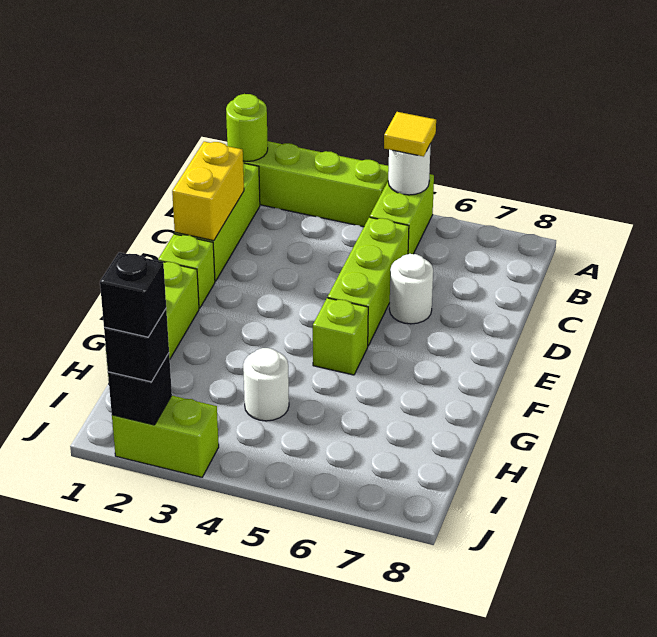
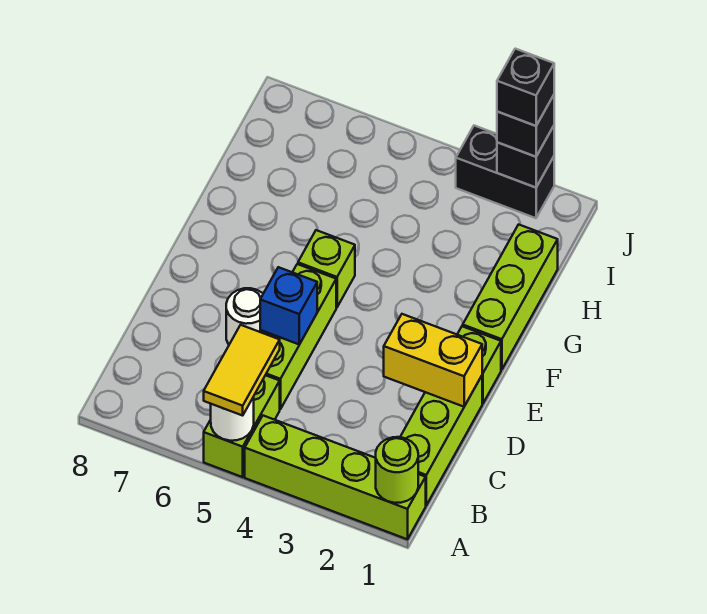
yellow 1x1 tile [384,112,436,156] -> yellow 1x2 tile [204,325,280,416]
yellow 1x2 brick [172,141,244,241] -> yellow 1x2 brick turned to [384,314,482,407]
none -> blue 1x1 brick [260,267,317,344]
white 1x1 round brick [243,348,289,421] -> none
lime 1x2 brick [112,396,219,477] -> black 1x2 brick [456,126,554,218]

